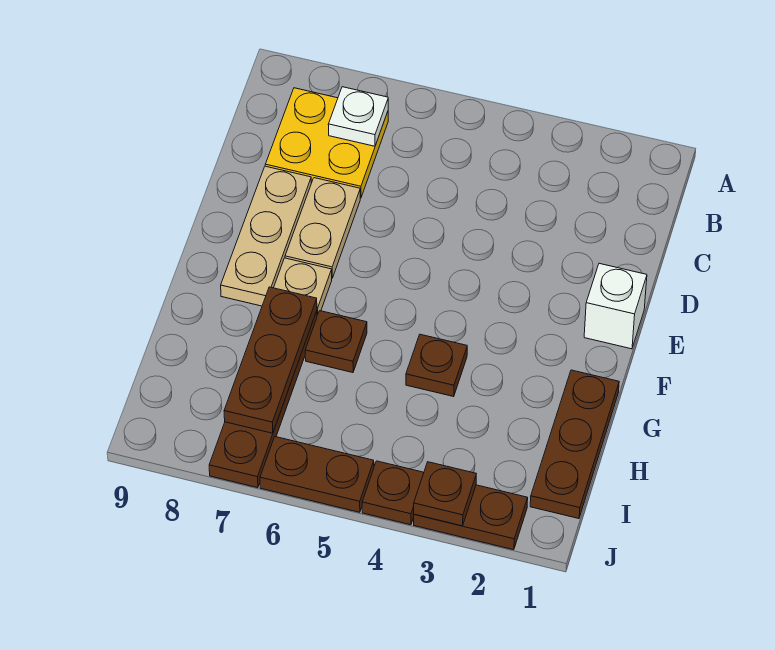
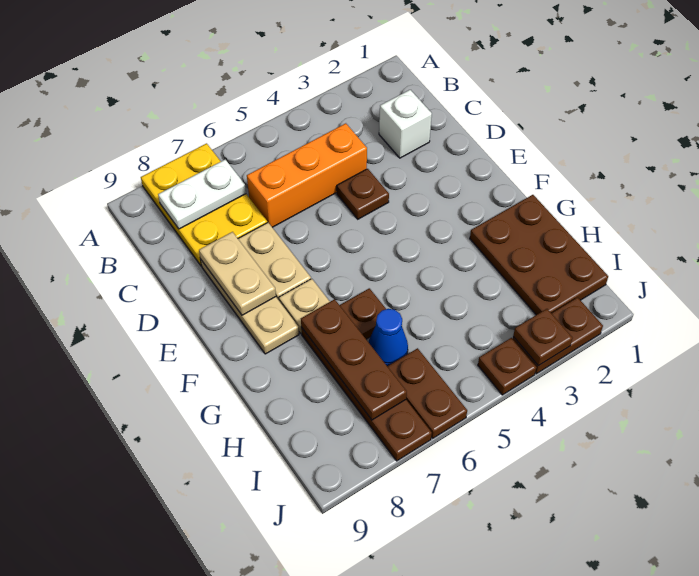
yellow 2x2 plate [265,88,388,198] -> yellow 2x3 plate [141,143,267,266]
white 1x1 plate [328,87,388,146] -> white 1x2 plate [158,160,246,229]
none -> orange 1x3 brick [247,123,367,227]
none -> tan 1x2 plate [199,232,276,315]
white 1x1 brick [584,263,647,349] -> white 1x1 brick moved to [379,90,432,158]
brown 1x3 plate [530,370,619,519] -> brown 2x3 plate [470,195,608,315]
brown 1x1 plate [406,334,467,397] -> brown 1x1 plate moved to [337,169,389,219]
none -> blue 1x1 cone [369,309,408,366]
brown 1x2 plate [260,437,374,512] -> brown 1x2 plate turned to [387,348,467,438]

